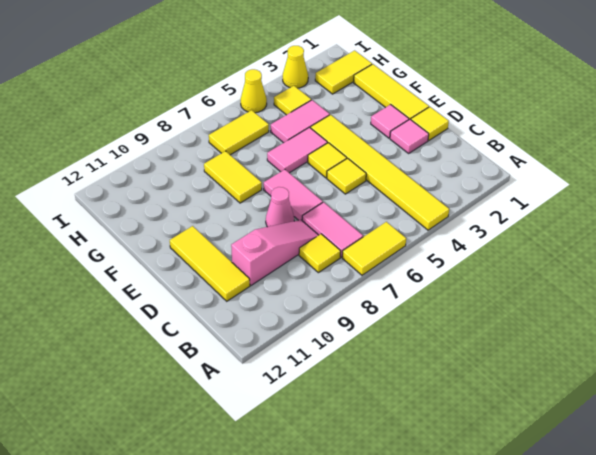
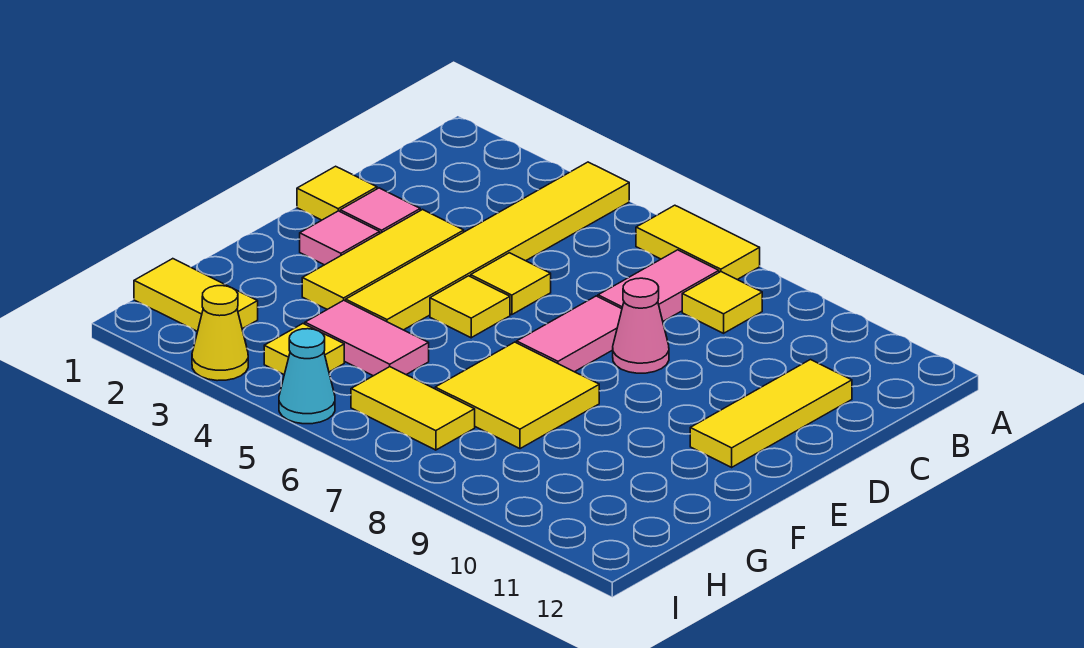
pink 1x3 slope [231,220,318,285] -> none
yellow 1x3 tile [354,64,429,120] -> yellow 1x3 tile moved to [302,210,464,309]
pink 1x2 tile [267,127,327,173] -> none
yellow 1x2 tile [204,151,262,203] -> yellow 2x2 tile [435,342,599,449]
yellow 1x1 cone [241,69,267,113] -> cyan 1x1 cone [279,329,335,424]

